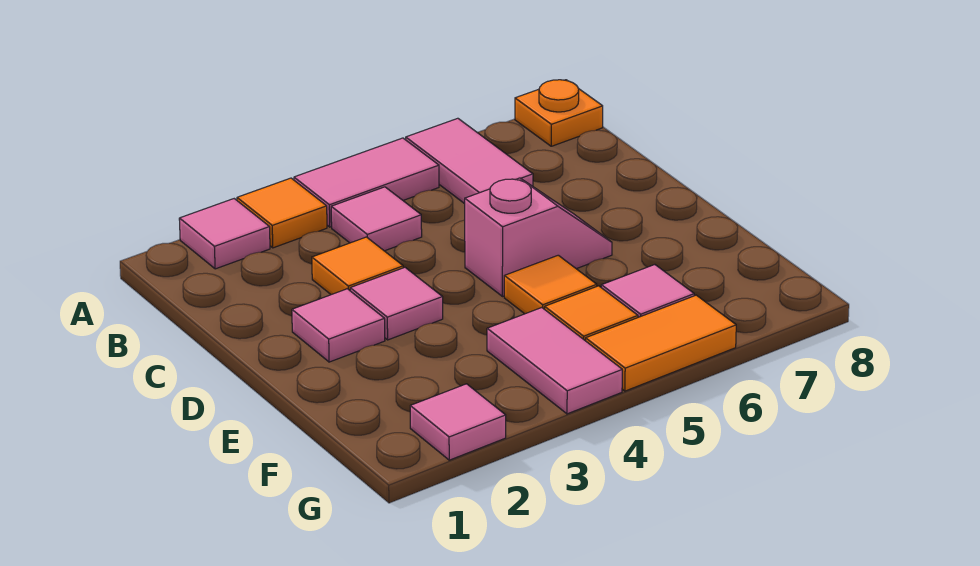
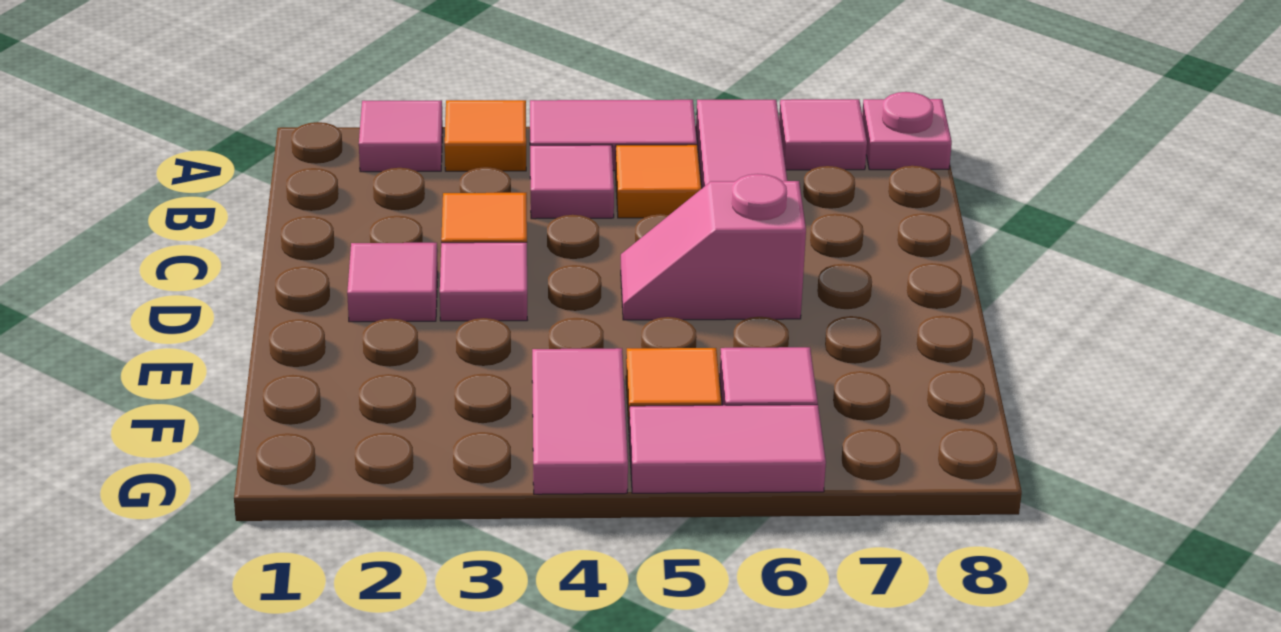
orange 1x1 plate [515,80,603,146] -> pink 1x1 plate [862,92,952,170]
pink 1x2 slope [465,178,612,297] -> pink 1x2 slope turned to [621,174,806,320]
orange 1x1 tile [504,255,597,314] -> orange 1x1 tile moved to [615,145,701,218]
pink 1x1 tile [410,384,506,460] -> pink 1x1 tile moved to [779,99,867,170]
orange 1x2 tile [586,295,736,391] -> pink 1x2 tile [629,405,826,493]

